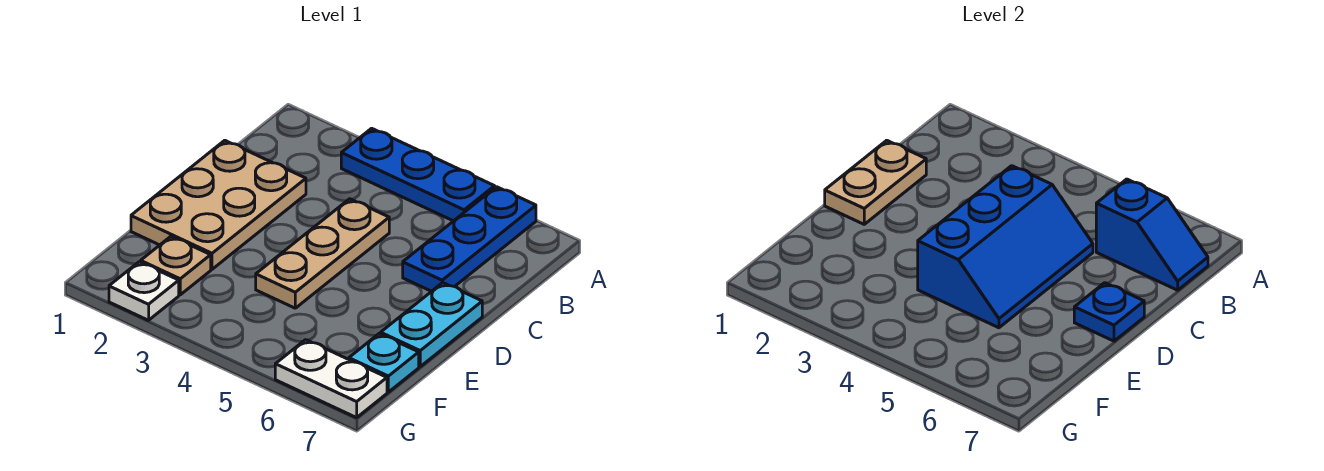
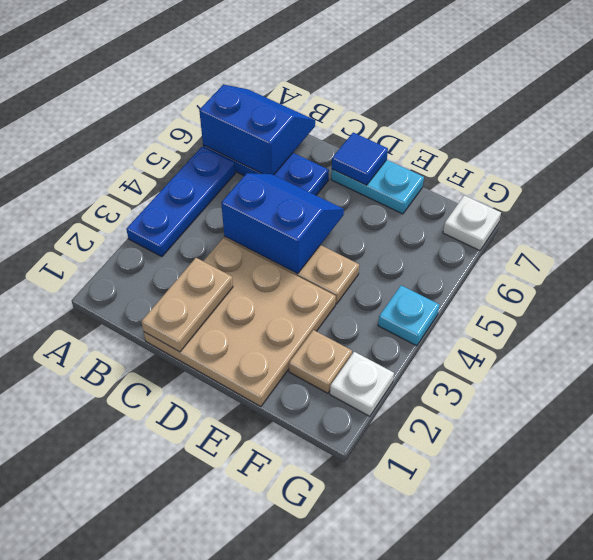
blue 1x2 slope [1096,179,1208,290] -> blue 2x2 slope [199,84,315,175]
tan 2x3 plate [131,140,306,269] -> tan 3x3 plate [144,238,336,407]
tan 1x2 plate [825,140,926,224] -> tan 1x2 plate turned to [141,258,233,352]
blue 2x3 slope [918,166,1093,328] -> blue 2x2 slope [221,173,344,274]
blue 1x1 plate [1074,283,1144,341] -> blue 1x1 tile [332,133,388,185]
cyan 1x1 plate [349,334,419,392] -> cyan 1x1 plate moved to [378,285,440,346]
white 1x2 plate [275,340,387,418] -> white 1x1 plate [443,196,501,251]

